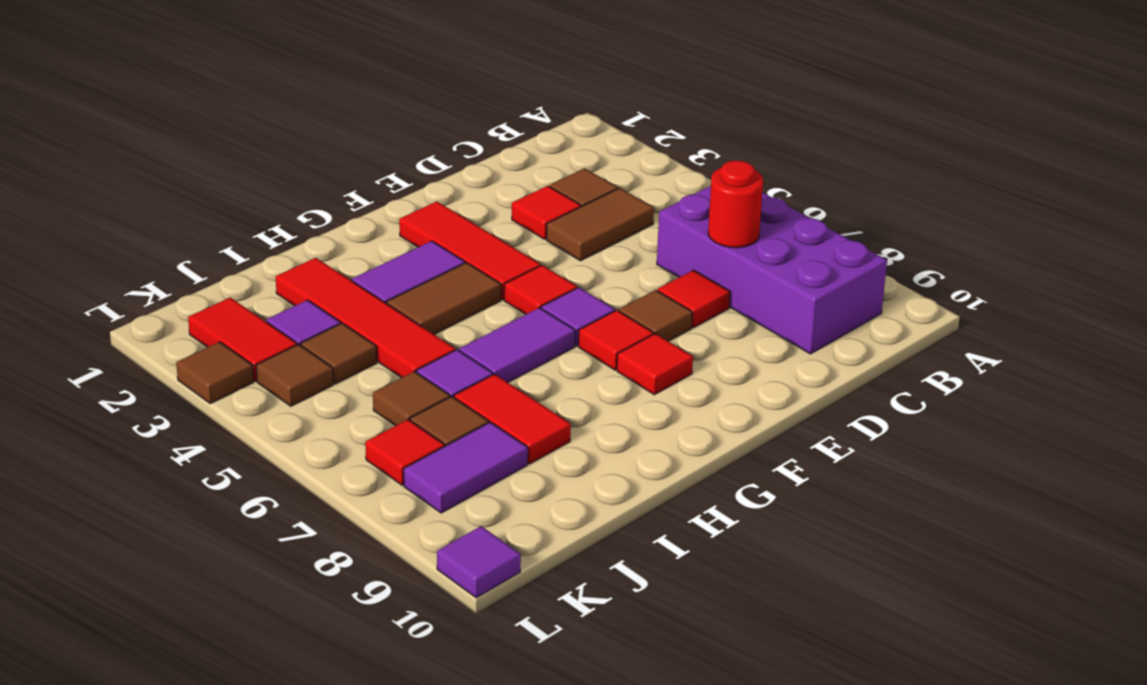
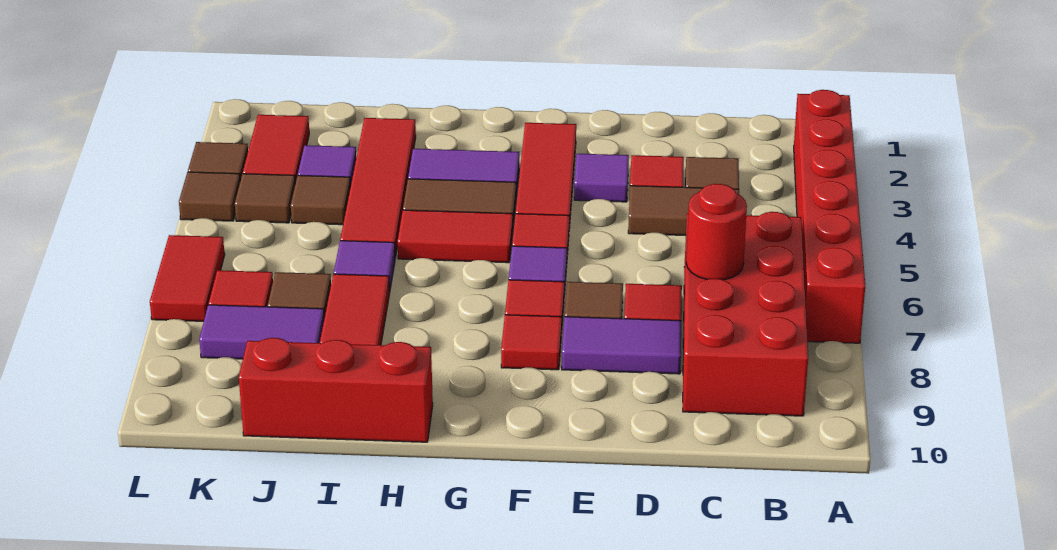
none -> red 1x6 brick [794,90,865,343]
purple 2x4 brick [657,186,887,354] -> red 2x4 brick [683,212,808,416]
none -> red 1x2 tile [398,210,513,263]
purple 1x2 tile [459,308,575,382] -> purple 1x2 tile moved to [562,317,681,374]
none -> red 1x3 brick [239,338,433,442]
brown 1x1 tile [373,371,450,426] -> brown 1x1 tile moved to [179,172,240,221]
none -> red 1x2 tile [150,235,225,321]
purple 1x1 tile [437,526,521,598] -> purple 1x1 tile moved to [574,154,629,202]

